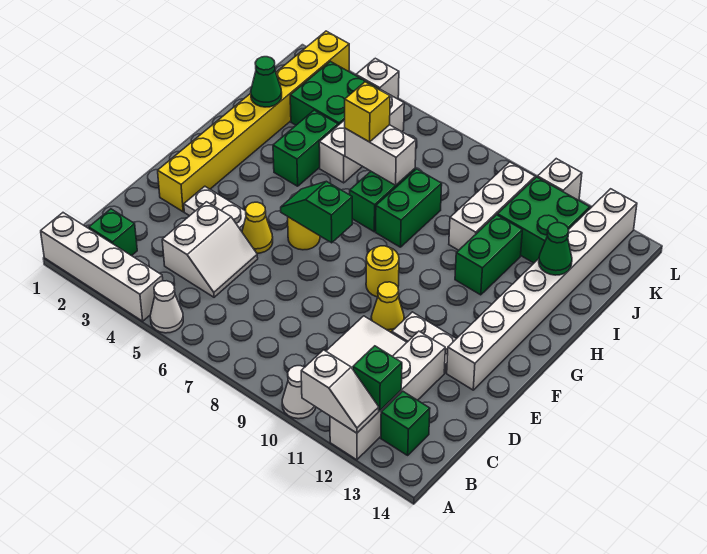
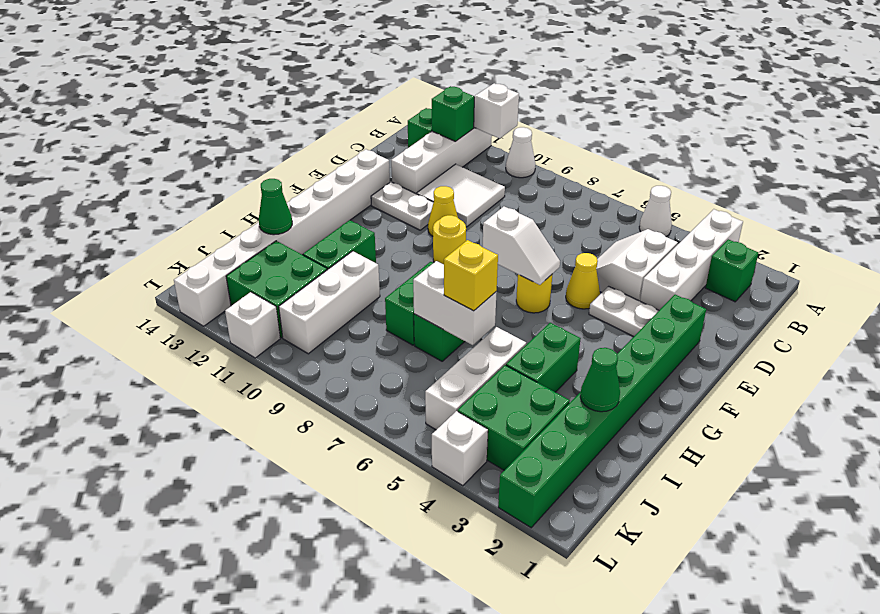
white 1x4 brick [41,213,163,321] -> white 1x4 brick turned to [640,209,743,310]
yellow 1x8 brick [158,31,349,212] -> green 1x8 brick [498,295,706,528]
green 1x2 slope [281,181,352,243] -> white 1x2 slope [483,206,560,285]

